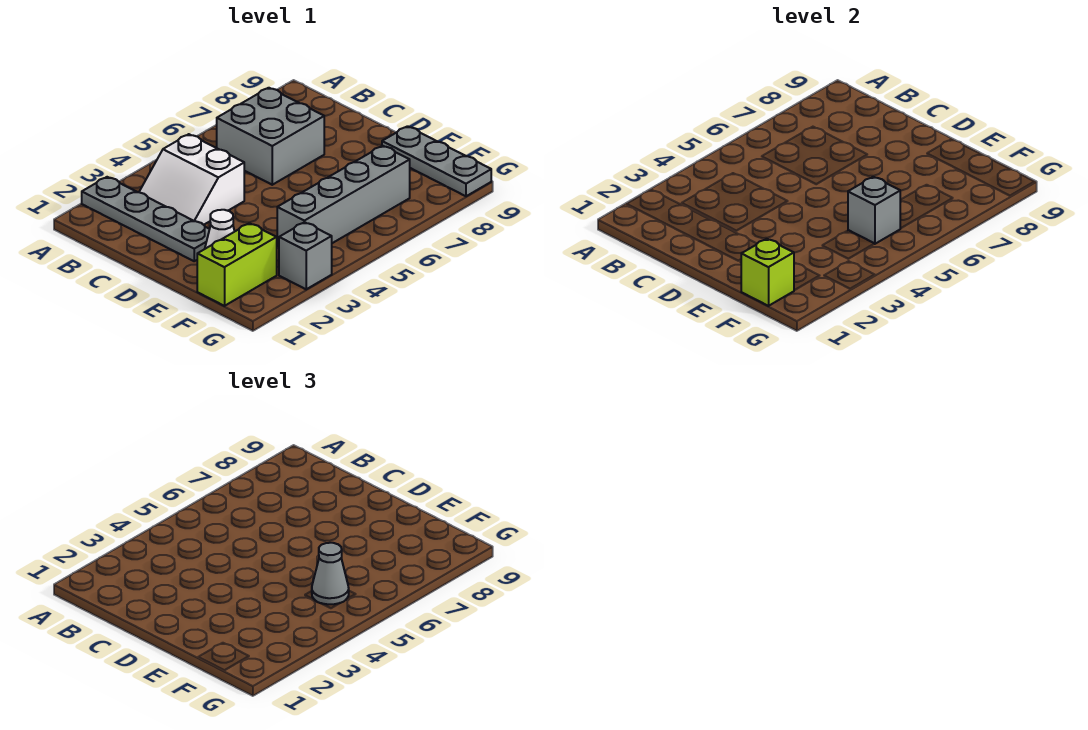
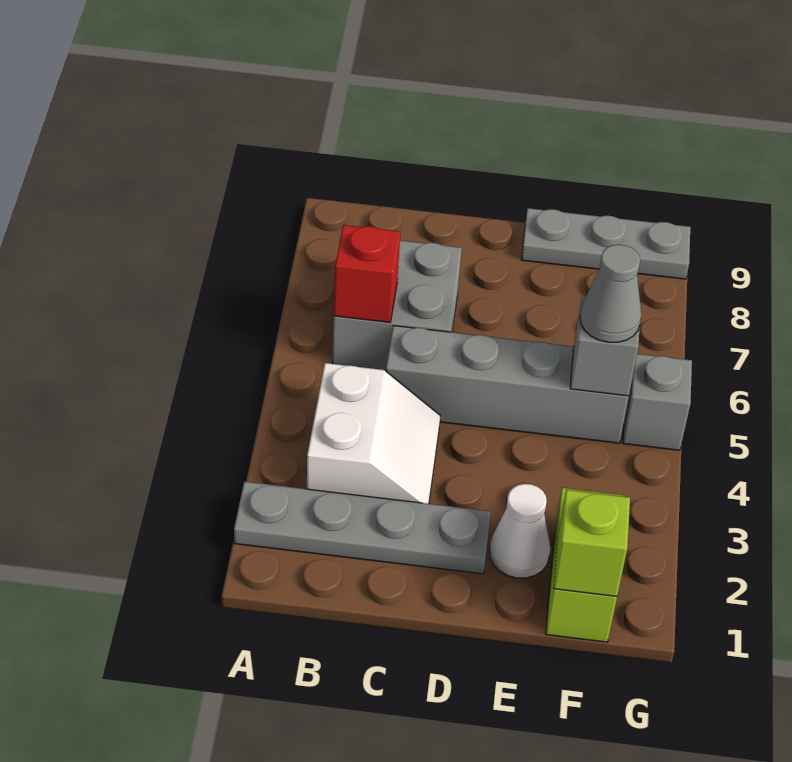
white 2x2 slope [139,134,244,225] -> white 2x2 slope turned to [307,363,440,504]
none -> red 1x1 brick [334,225,400,322]
grey 1x4 brick [277,146,410,246] -> grey 1x4 brick turned to [386,326,629,443]
grey 1x1 brick [279,222,332,289] -> grey 1x1 brick moved to [623,354,692,450]

